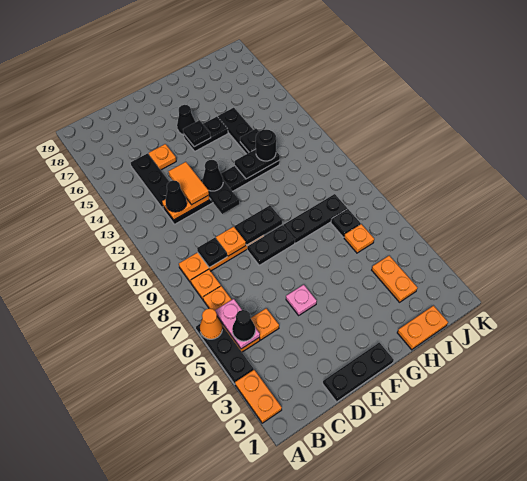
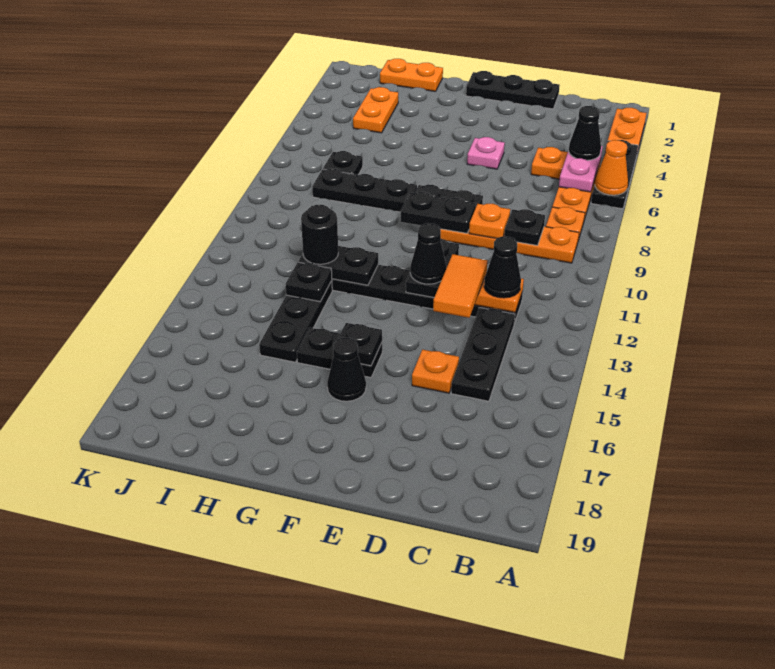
orange 1x1 plate [344,224,374,253] -> none

